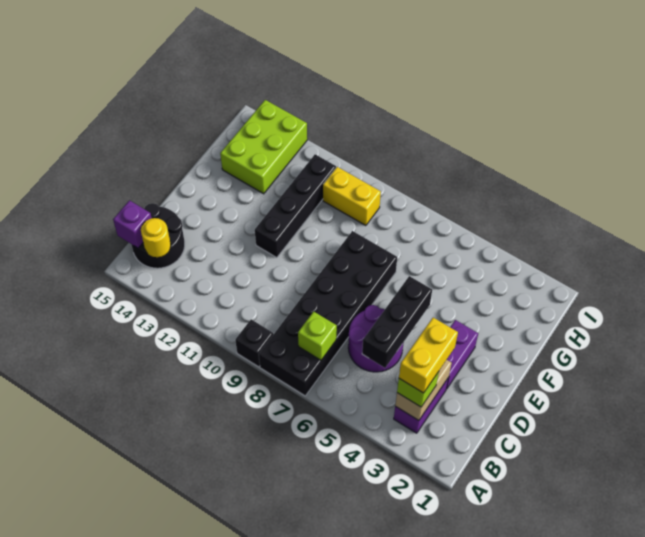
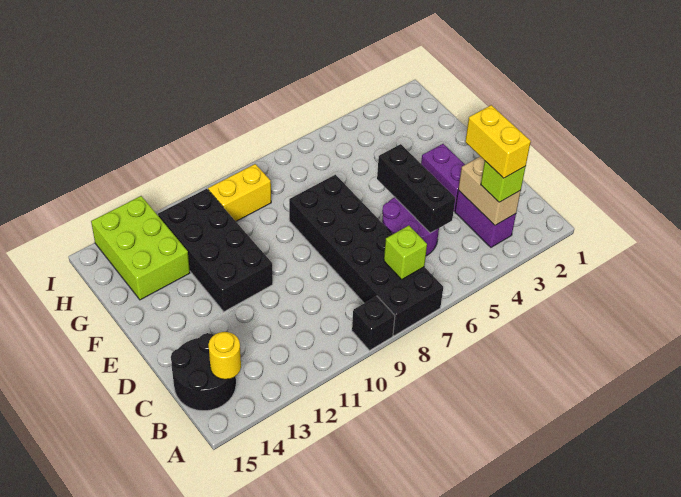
purple 1x1 brick [113,200,152,248] -> none
black 1x4 brick [255,154,336,258] -> black 2x4 brick [158,189,273,312]

